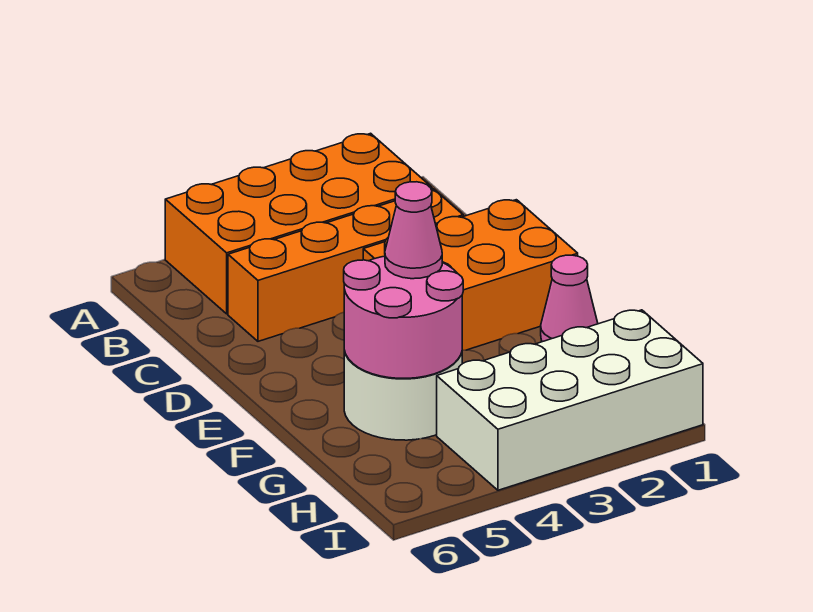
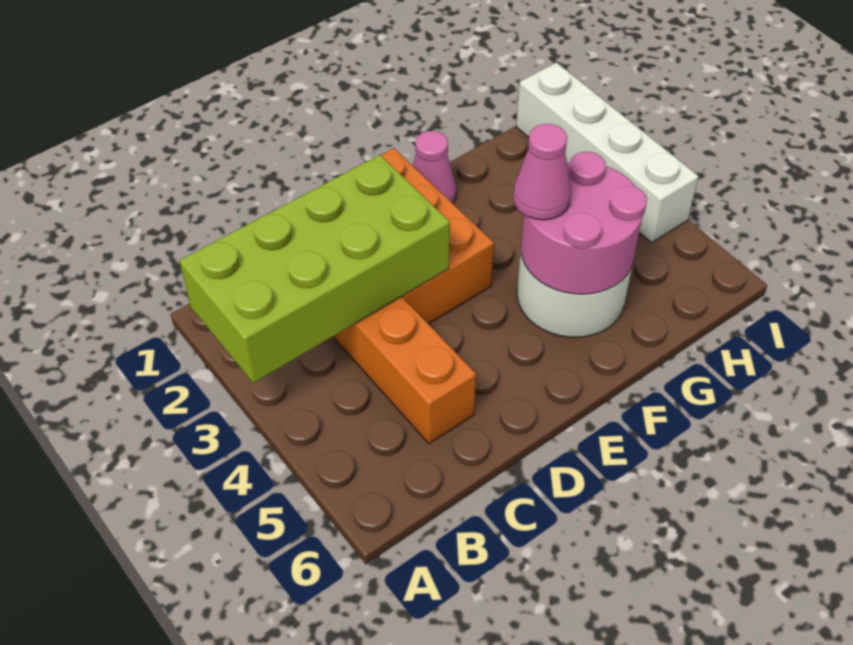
orange 2x4 brick [165,133,432,314] -> none
none -> lime 2x4 brick [179,155,450,383]
white 2x4 brick [437,310,703,490] -> white 1x4 brick [516,62,699,243]

